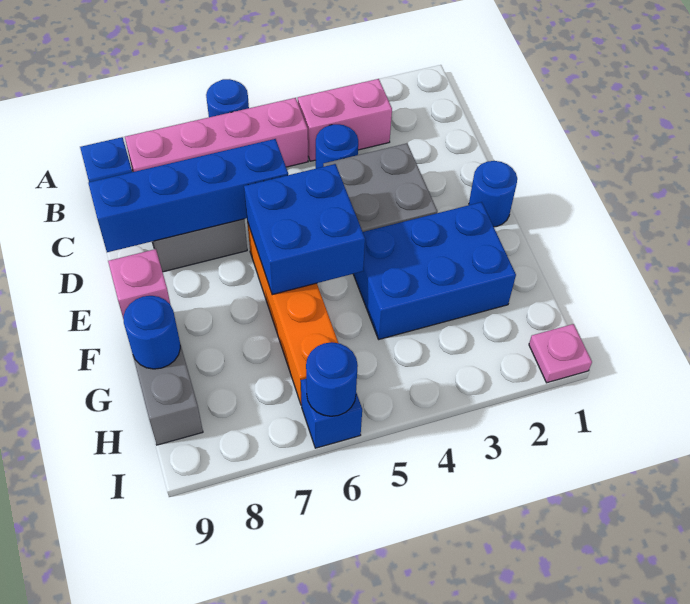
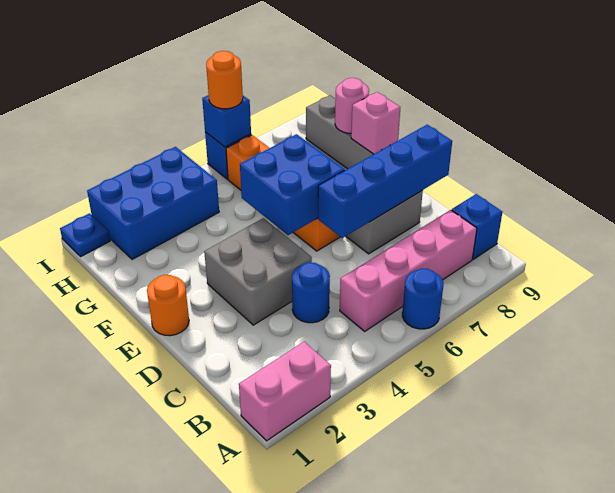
pink 1x2 brick [298,79,392,161] -> pink 1x2 brick moved to [239,342,331,441]
blue 1x1 round brick [469,161,517,227] -> orange 1x1 round brick [147,275,189,336]
blue 2x3 brick [353,202,516,339] -> blue 2x3 brick moved to [87,147,219,259]
blue 1x1 round brick [123,296,180,369] -> pink 1x1 round brick [335,78,369,133]
pink 1x1 plate [529,324,592,383] -> blue 1x1 plate [60,213,110,257]
blue 1x1 round brick [306,342,358,416] -> blue 1x1 brick [202,95,251,147]
none -> orange 1x1 round brick [206,51,243,109]

